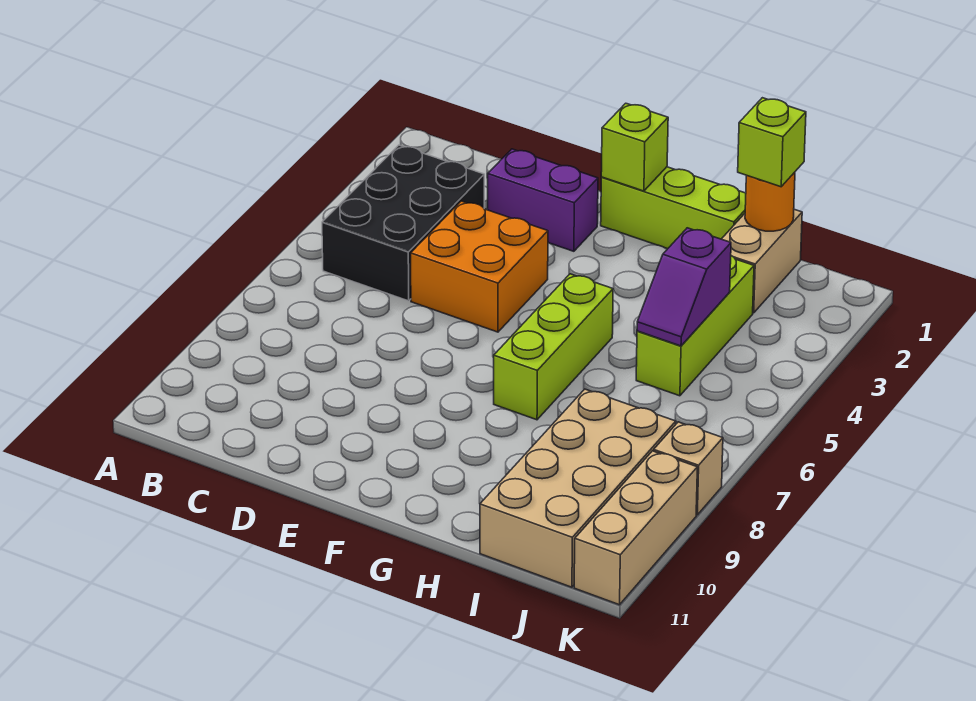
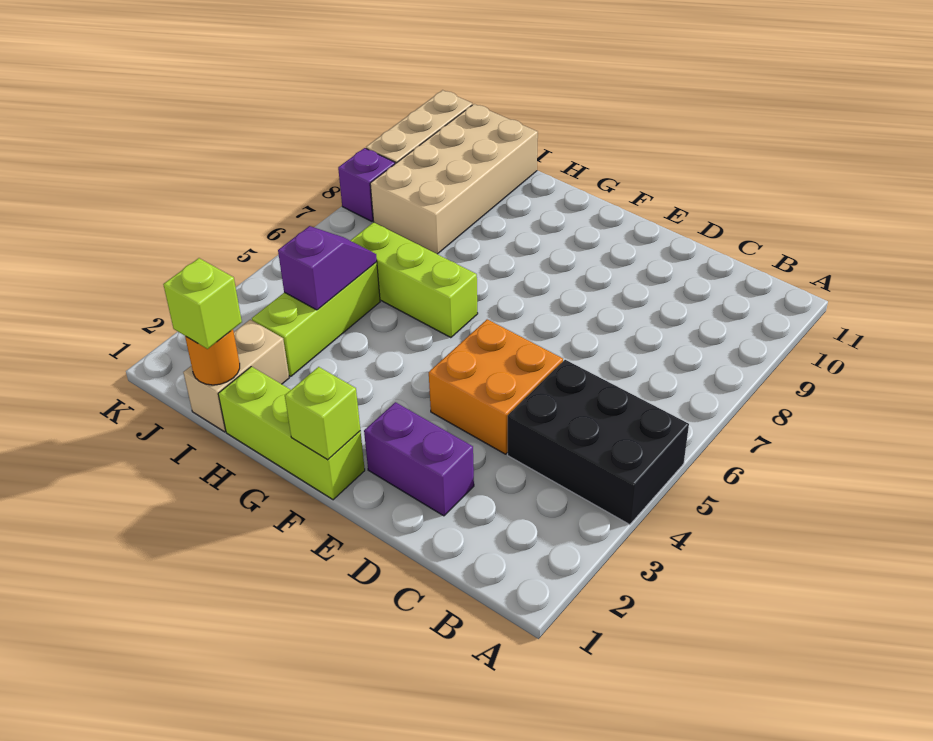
black 2x3 brick [322,145,484,301] -> black 2x3 brick turned to [508,360,689,525]
lime 1x3 brick [494,274,613,420] -> lime 1x3 brick turned to [350,222,478,338]
tan 1x1 brick [654,422,723,515] -> purple 1x1 brick [338,148,395,221]

